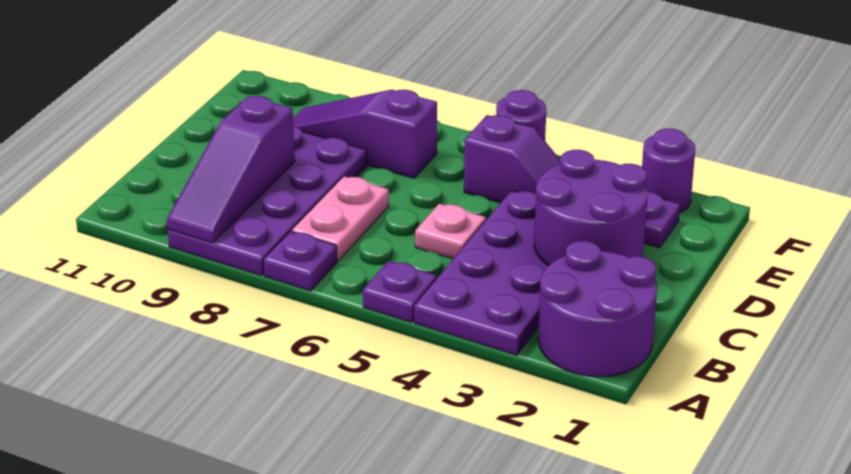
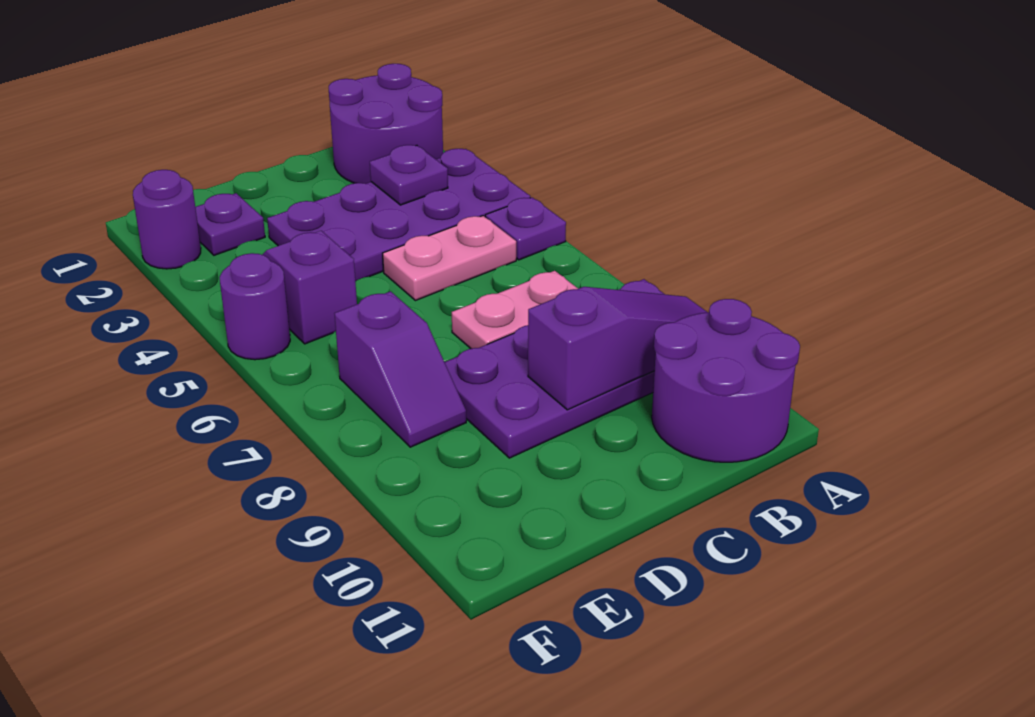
purple 1x1 plate [263,231,337,291] -> purple 1x1 plate moved to [370,145,448,205]
purple 2x2 round brick [534,150,648,266] -> purple 2x2 round brick moved to [652,299,800,462]
pink 1x1 plate [415,204,486,259] -> pink 1x2 plate [383,216,516,301]
purple 1x3 slope [293,90,437,178] -> purple 1x2 slope [334,291,466,447]

